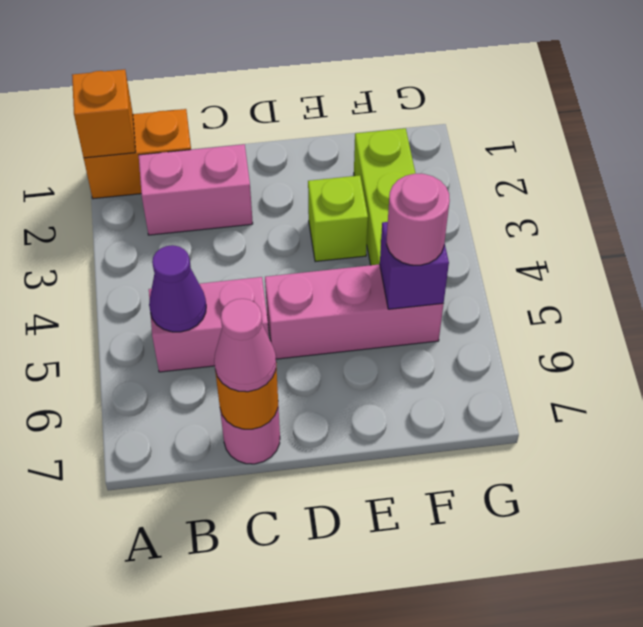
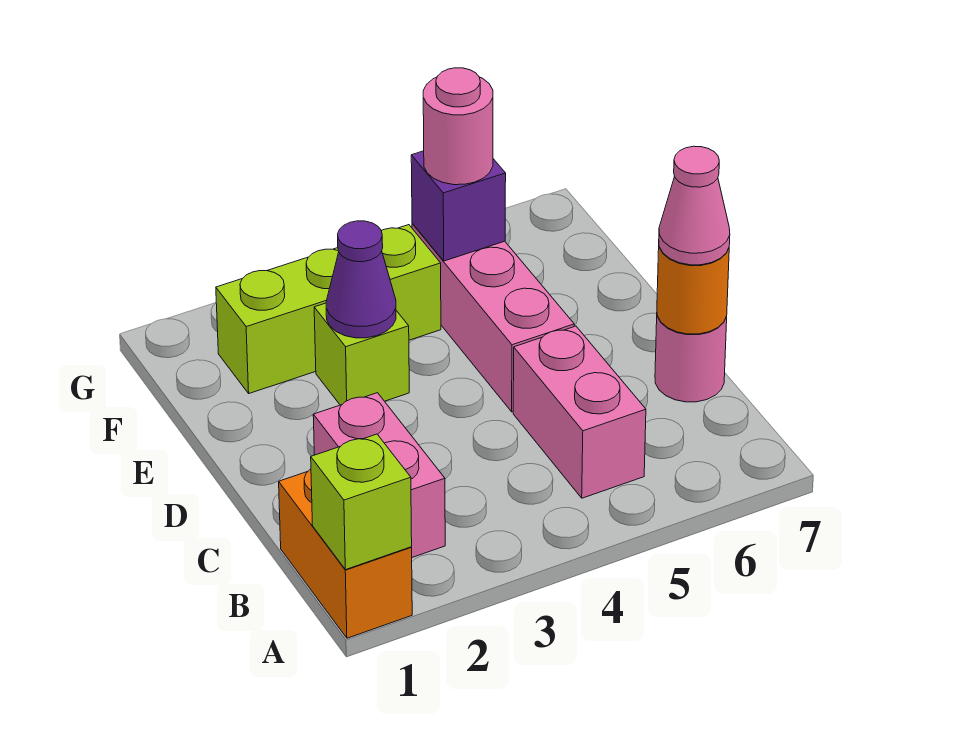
orange 1x1 brick [72,69,136,158] -> lime 1x1 brick [311,434,412,570]
purple 1x1 cone [149,245,206,332] -> purple 1x1 cone moved to [326,221,396,338]

